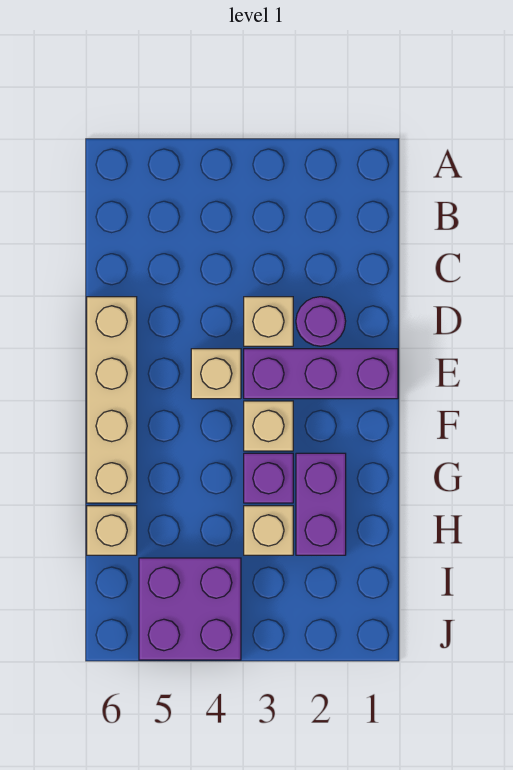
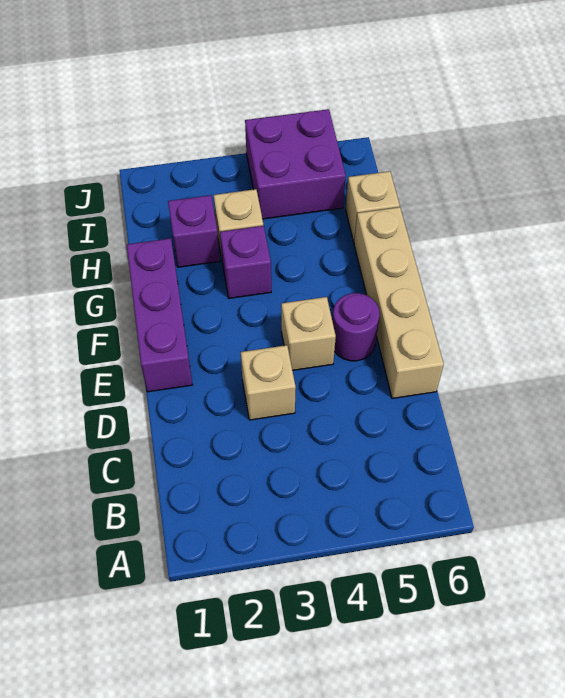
purple 1x1 round brick [296,297,346,346] -> purple 1x1 round brick moved to [332,293,380,361]
purple 1x3 brick [244,349,398,399] -> purple 1x3 brick turned to [127,238,192,392]
tan 1x1 brick [244,401,293,451] -> none
purple 1x2 brick [296,453,346,555] -> purple 1x1 brick [168,195,220,267]

